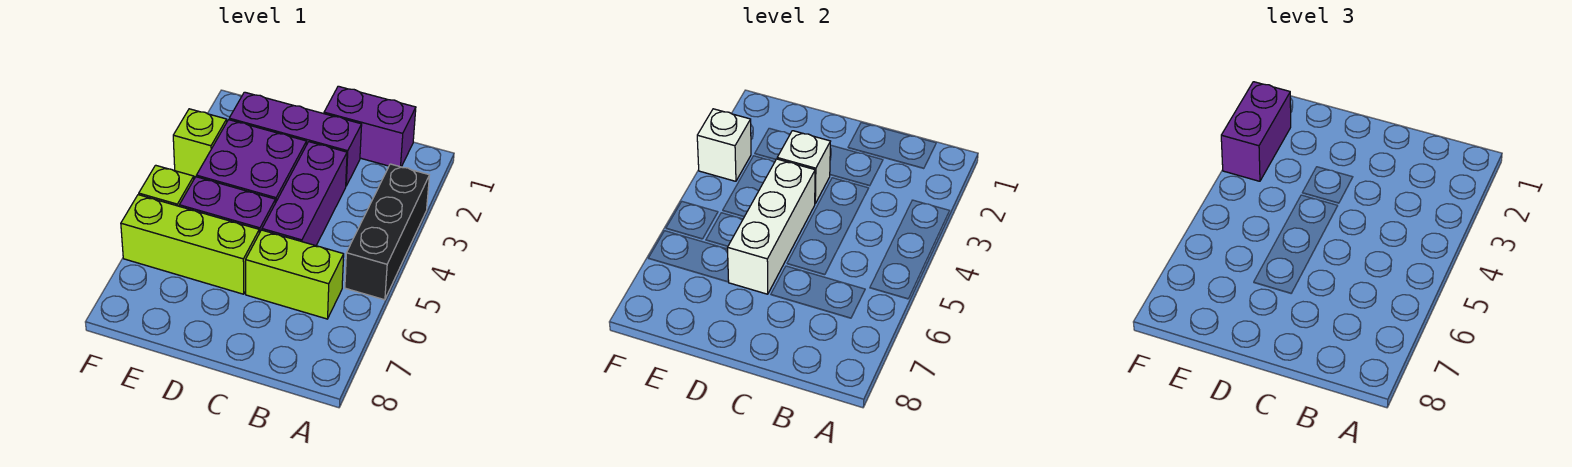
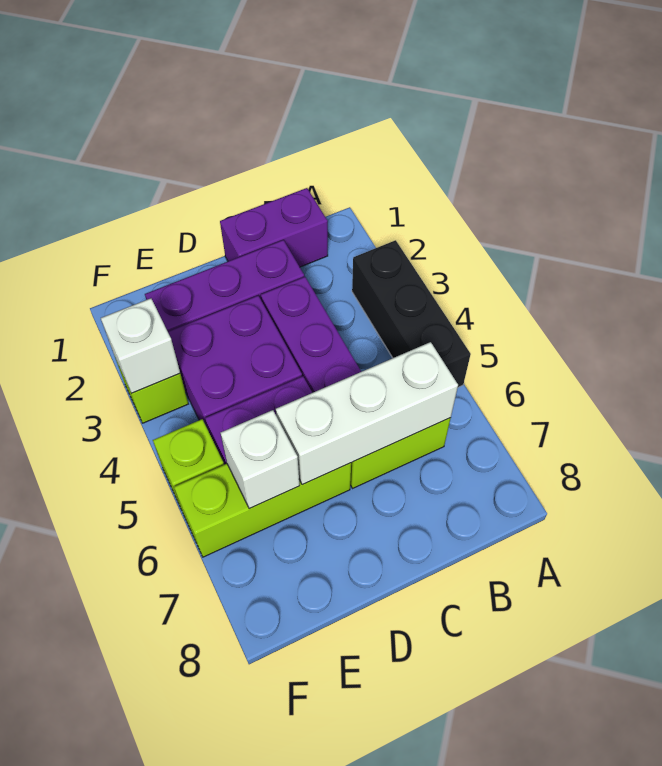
white 1x1 brick [777,131,830,203] -> white 1x1 brick moved to [221,410,300,509]
white 1x3 brick [728,159,815,294] -> white 1x3 brick turned to [276,342,458,485]
purple 1x2 brick [1221,82,1291,181] -> none

